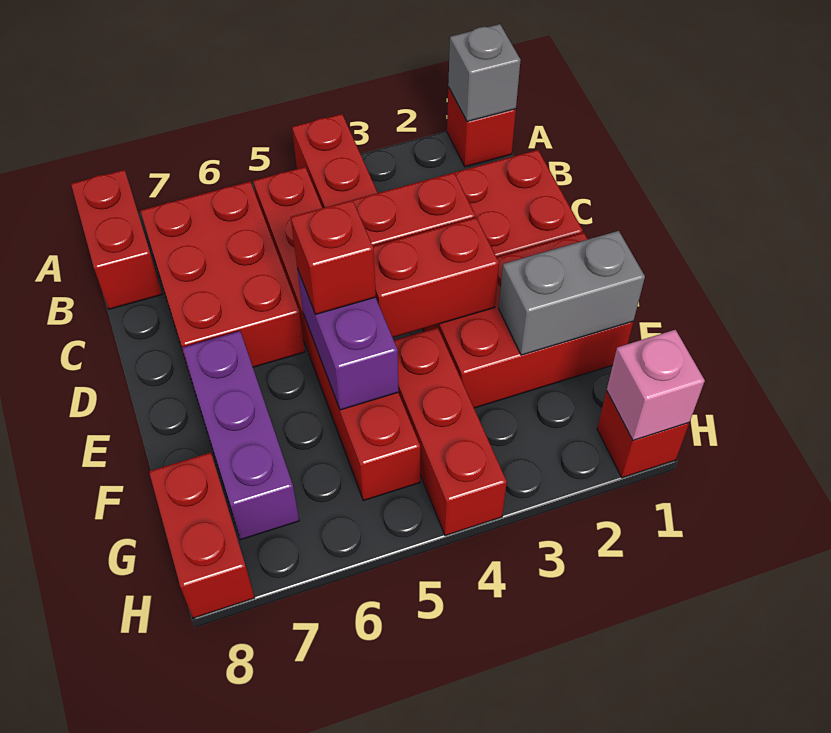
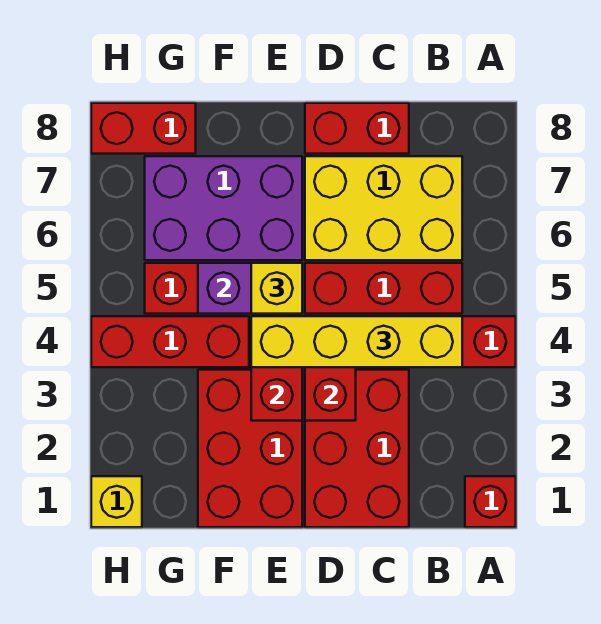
grey 1x1 brick [448,24,521,122] -> none
red 1x2 brick [71,170,162,309] -> red 1x2 brick moved to [305,103,409,154]
none -> yellow 1x4 brick [251,316,462,367]
red 2x3 brick [141,182,305,371] -> yellow 2x3 brick [305,156,462,260]
red 1x1 brick [291,200,376,314] -> yellow 1x1 brick [251,263,302,314]
purple 1x3 brick [182,331,299,540] -> purple 2x3 brick [145,156,302,260]
grey 1x2 brick [499,231,645,355] -> none
red 1x1 brick [597,391,689,478] -> yellow 1x1 brick [91,476,142,527]
pink 1x1 brick [607,330,705,440] -> none

